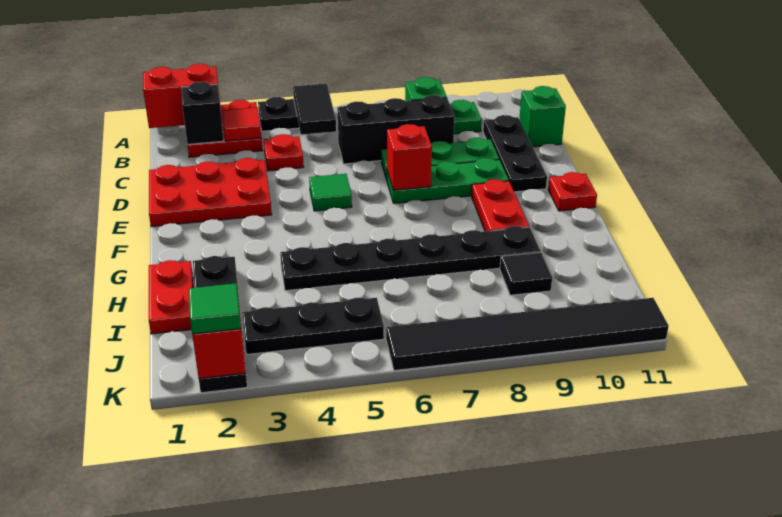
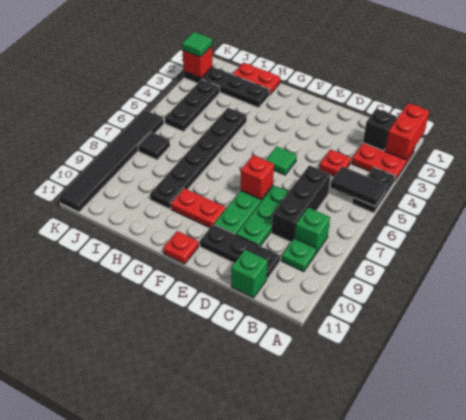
red 1x1 tile [223,107,261,141] -> none
red 2x3 plate [149,158,272,227] -> none
black 1x1 tile [500,252,552,295] -> black 1x1 tile moved to [138,132,170,160]

